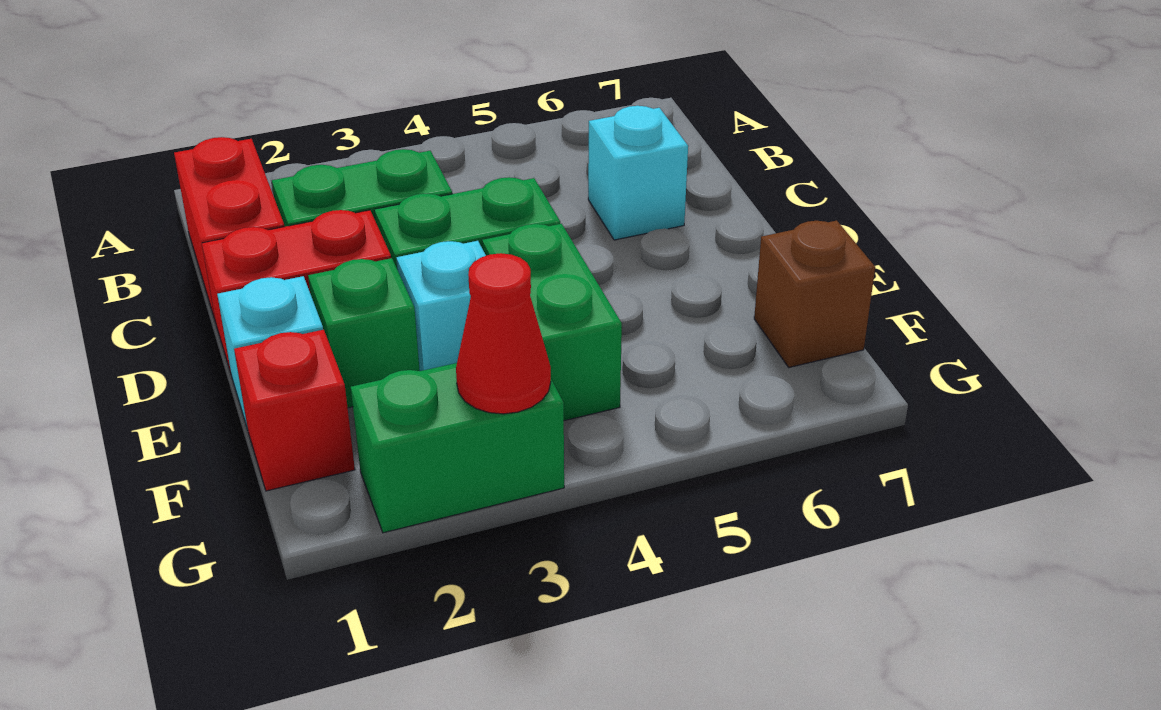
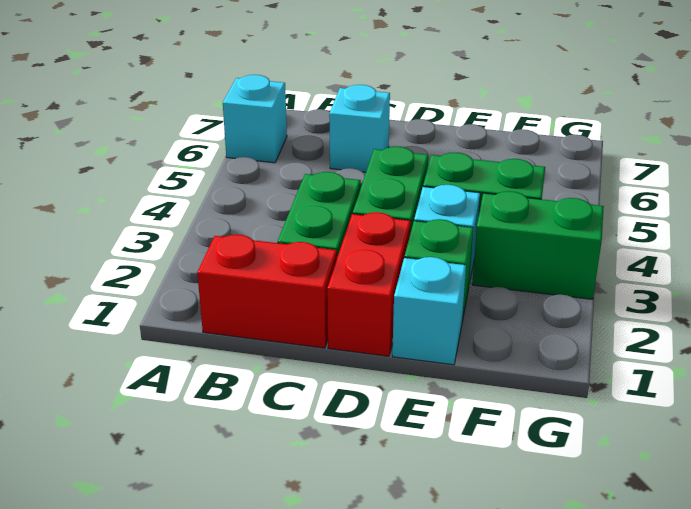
none -> cyan 1x1 brick [223,75,287,163]
red 1x1 brick [234,330,355,491] -> none
brown 1x1 brick [754,221,875,367] -> none
green 1x2 brick [351,363,564,533] -> green 1x2 brick turned to [472,191,604,299]
red 1x1 cone [456,253,551,414] -> none

